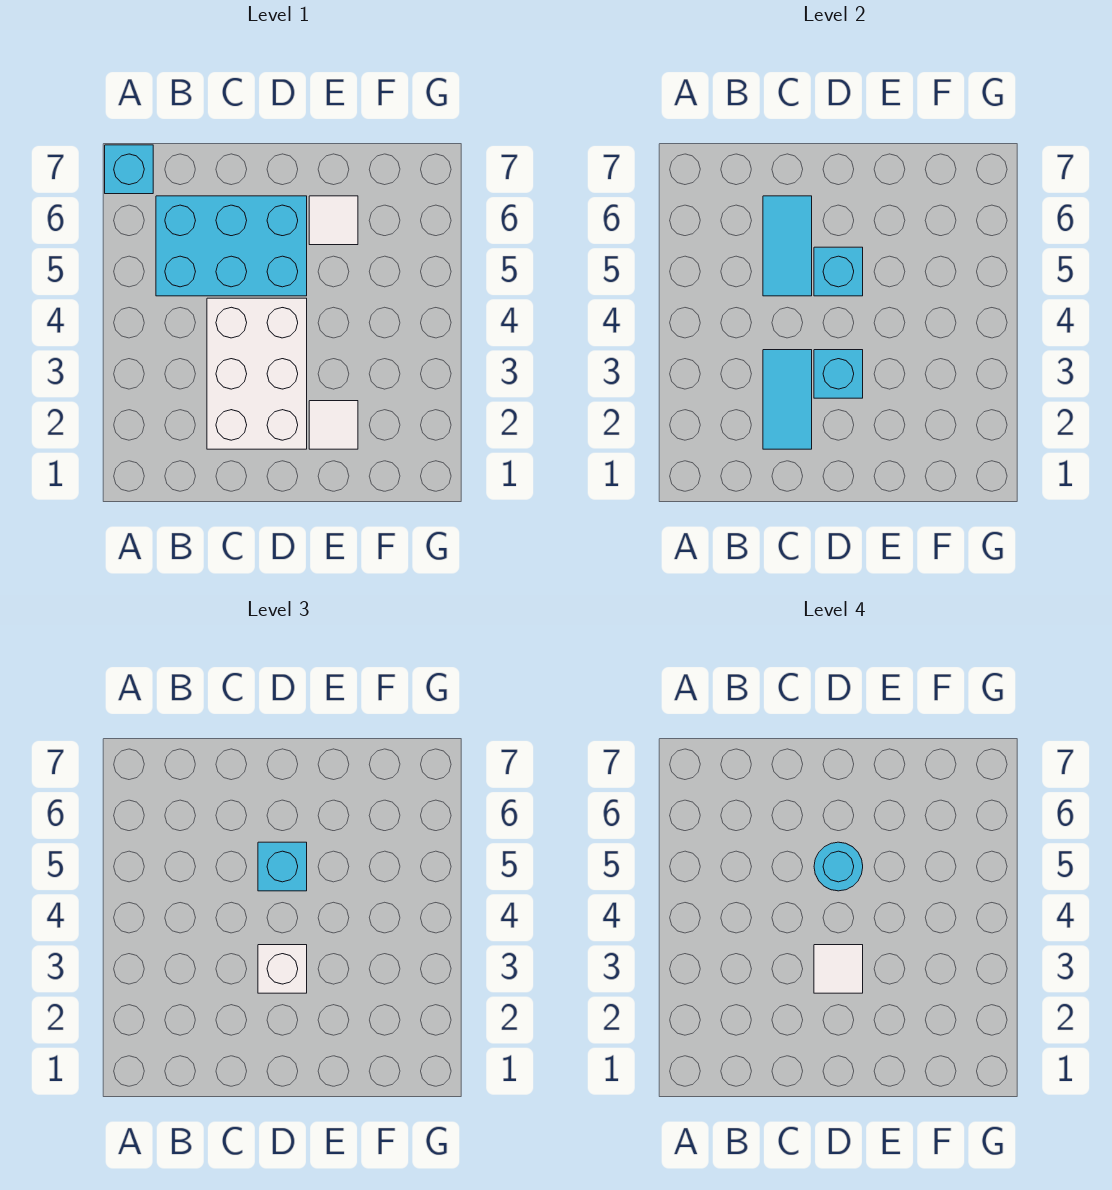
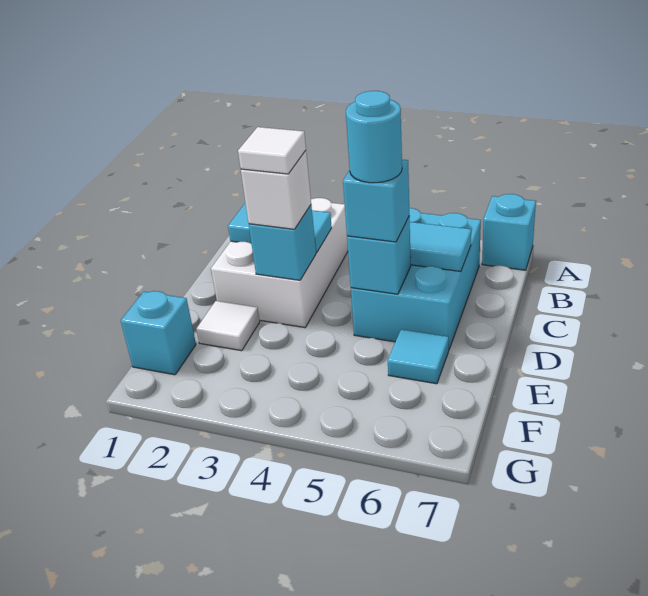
white 2x3 brick [207,298,307,449] -> white 2x3 brick turned to [211,198,348,328]
white 1x1 tile [309,196,358,245] -> cyan 1x1 tile [388,329,449,384]
none -> cyan 1x1 brick [121,291,196,375]

